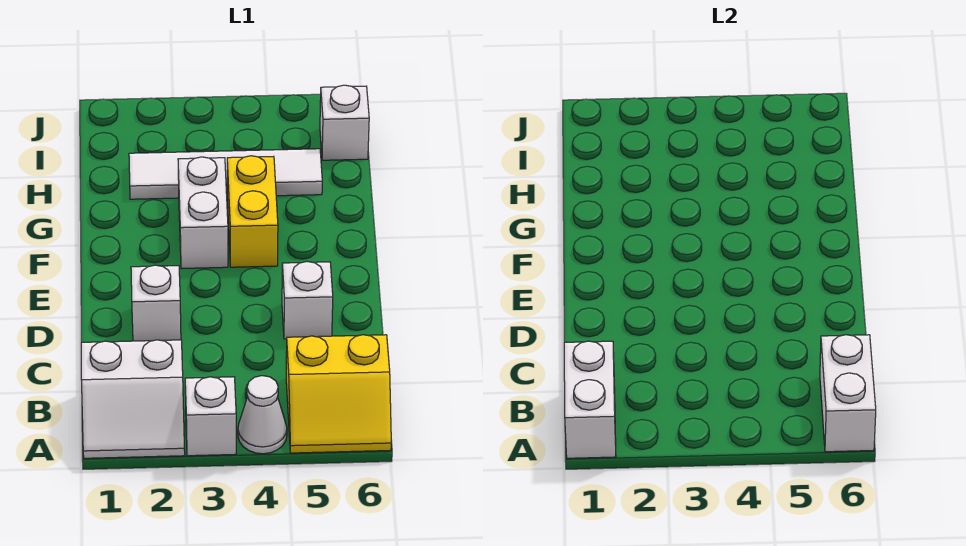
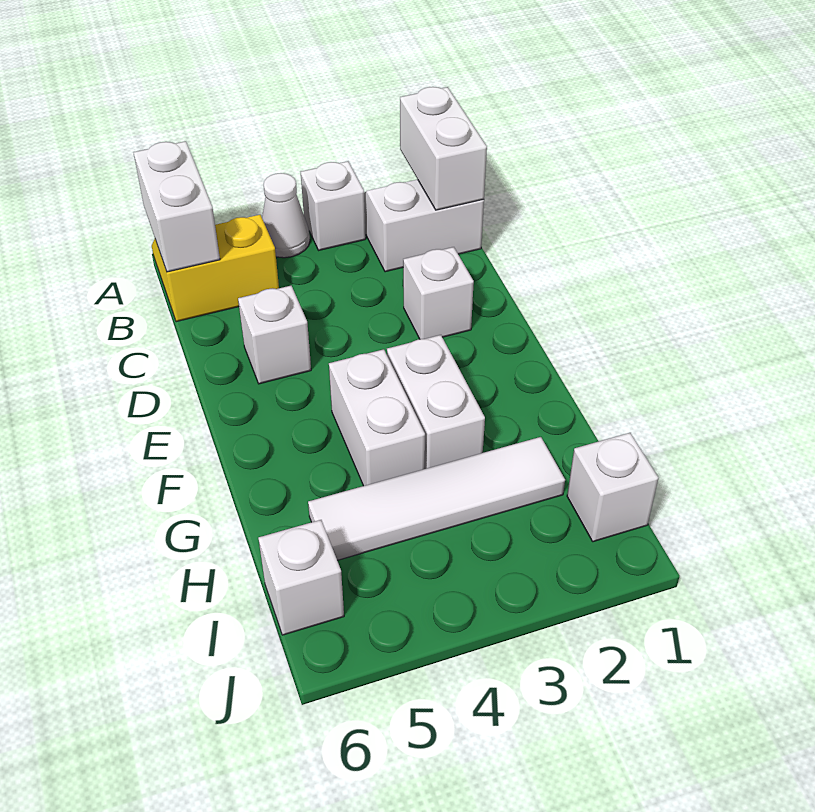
yellow 1x2 brick [227,156,278,267] -> white 1x2 brick [329,349,425,486]
none -> white 1x1 brick [567,433,658,542]

